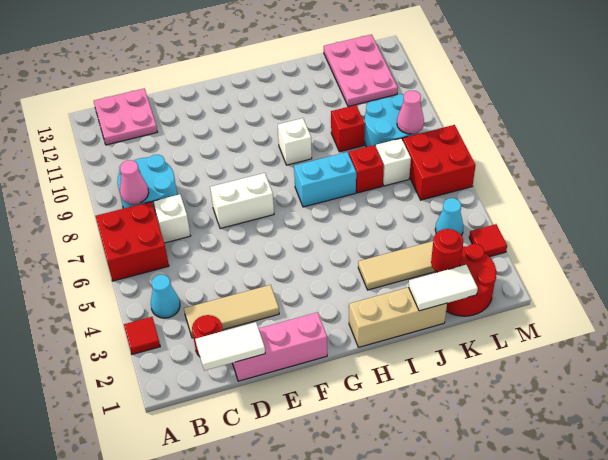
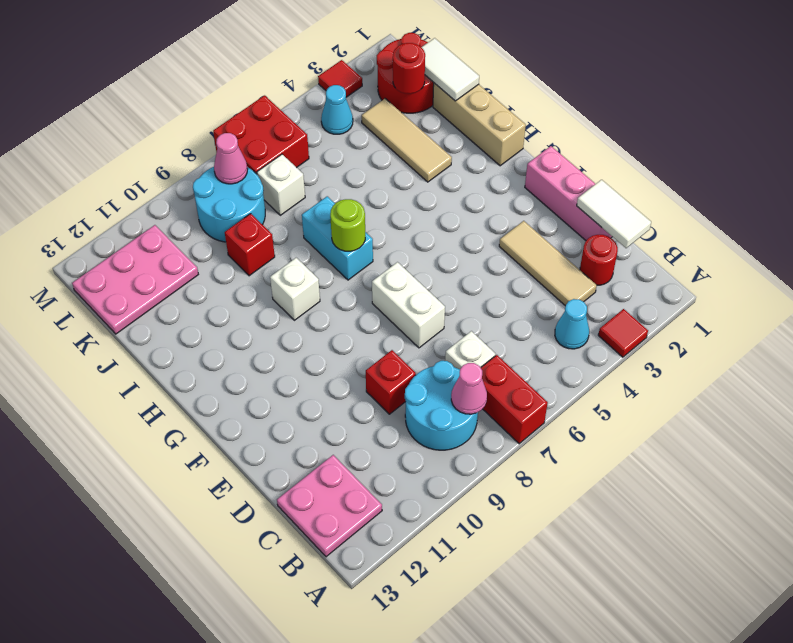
red 2x2 brick [95,202,169,281] -> red 1x2 brick [481,355,548,444]
none -> lime 1x1 round brick [330,199,365,251]
red 1x1 brick [349,145,384,193] -> red 1x1 brick moved to [366,350,416,414]

